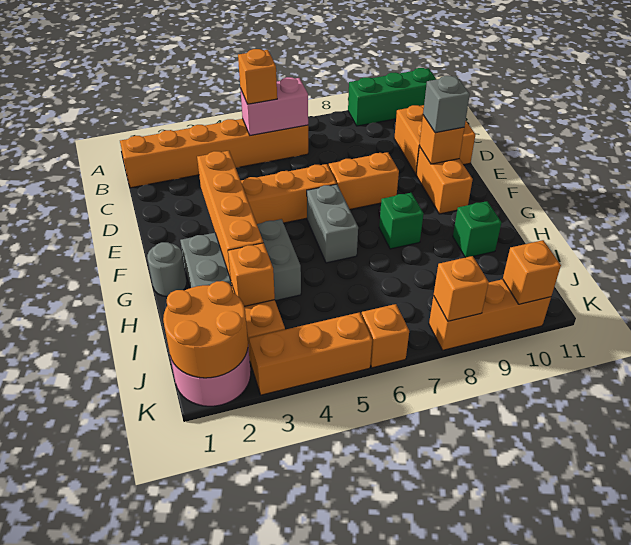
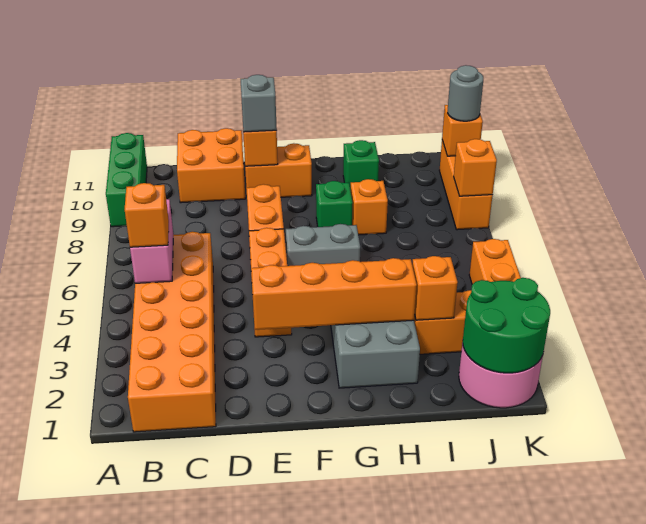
orange 1x6 brick [120,119,308,188] -> orange 2x6 brick [128,232,216,432]
grey 1x1 round brick [147,242,187,297] -> grey 1x1 round brick moved to [448,65,483,121]
orange 2x2 round brick [163,281,248,378] -> green 2x2 round brick [463,278,550,373]
orange 1x1 brick [361,304,409,368] -> orange 1x1 brick moved to [351,179,388,235]

